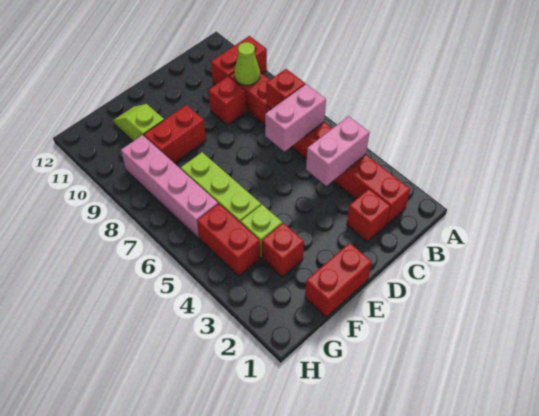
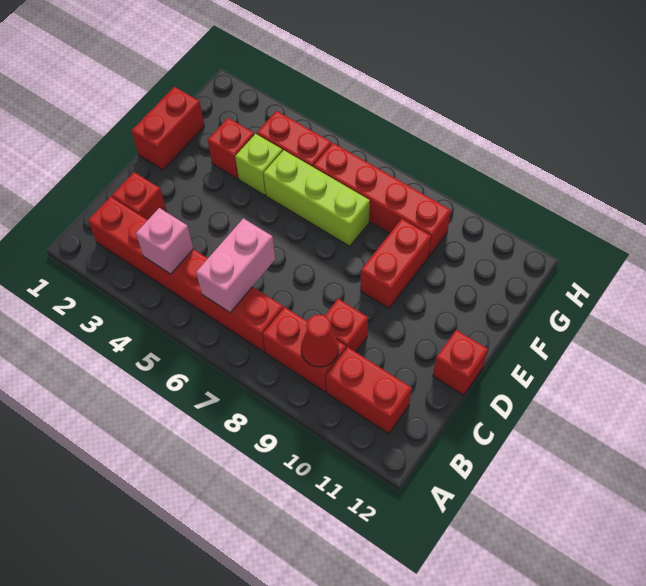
red 1x2 brick [211,36,267,85] -> red 1x2 brick turned to [326,347,412,434]
pink 1x2 brick [306,116,370,186] -> pink 1x1 brick [136,208,193,274]
red 1x1 brick [266,69,305,109] -> red 1x1 brick moved to [433,330,488,395]
lime 1x1 cone [234,42,260,85] -> red 1x1 cone [301,315,339,367]
lime 1x2 slope [113,104,164,141] -> none
pink 1x4 brick [121,135,218,238] -> red 1x4 brick [313,143,451,256]

